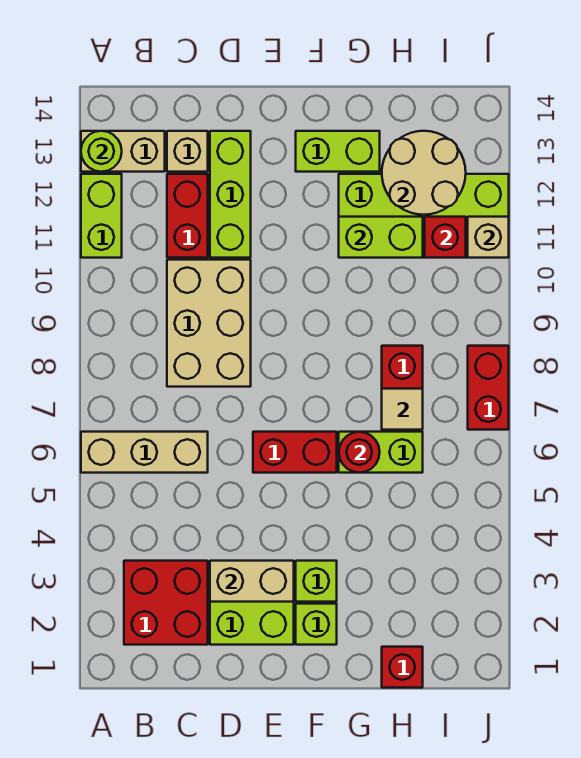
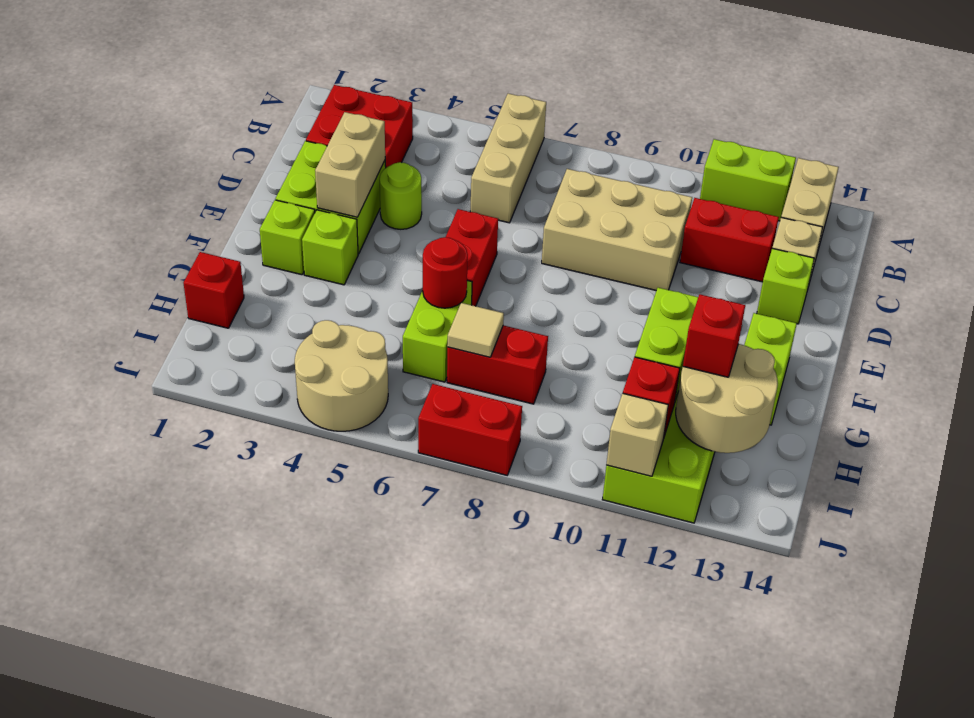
lime 1x1 round brick [81,131,122,172] -> lime 1x1 round brick moved to [380,162,422,229]
lime 1x3 brick [210,131,251,258] -> lime 1x1 brick [757,248,814,324]
none -> red 1x1 brick [683,294,745,377]
none -> tan 2x2 round brick [295,320,388,431]

